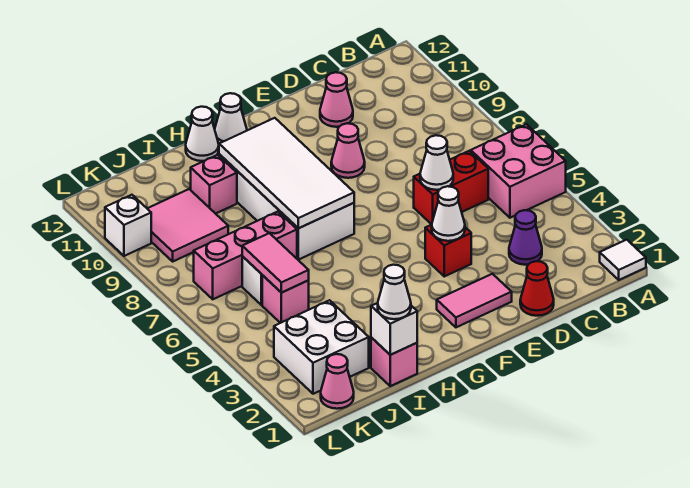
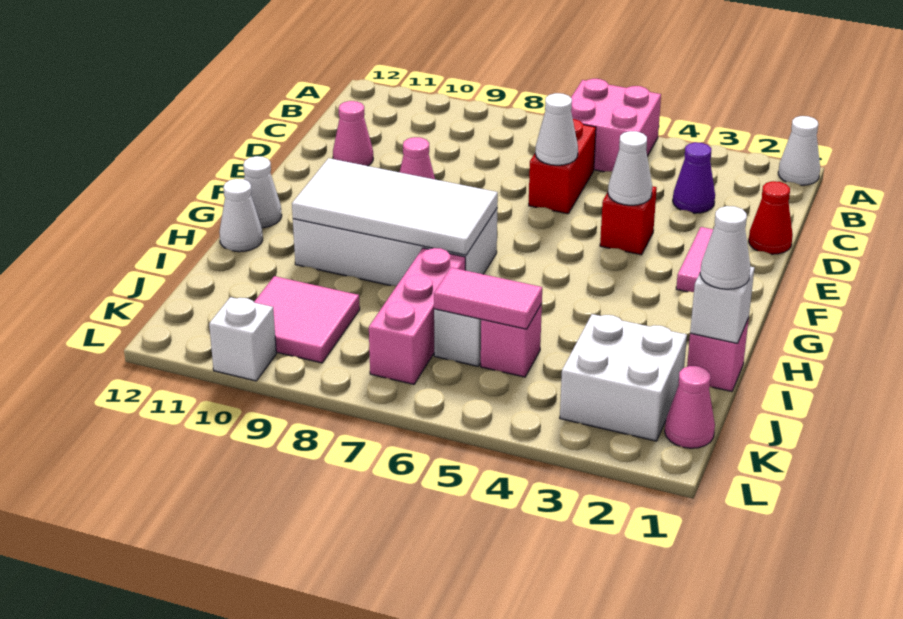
white 1x1 tile [600,240,646,280] -> white 1x1 cone [778,116,820,185]
pink 1x1 brick [191,155,237,214] -> none

